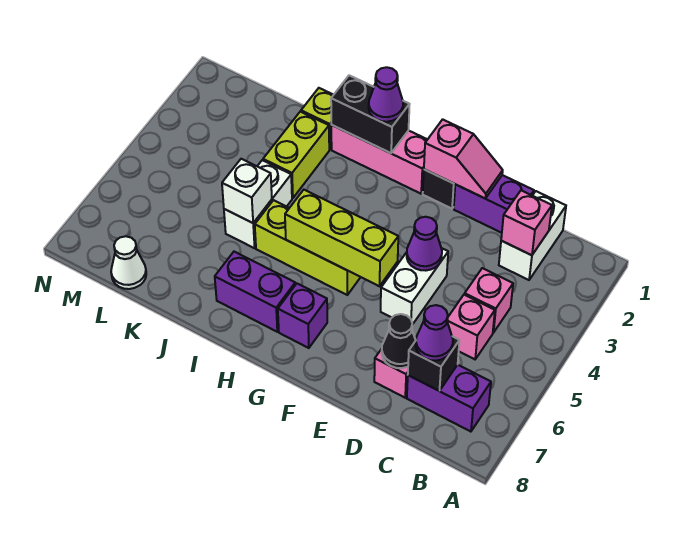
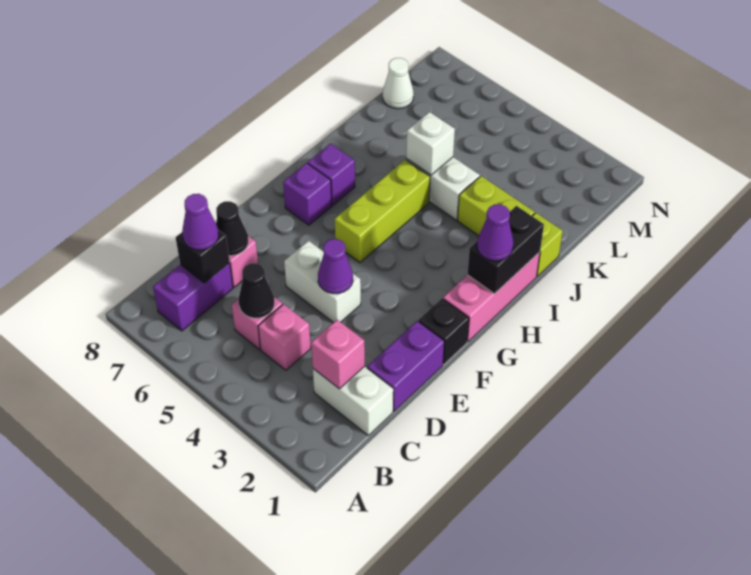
none -> black 1x1 cone [239,263,274,318]
pink 1x2 slope [424,119,503,198] -> none
lime 1x3 brick [285,190,398,286] -> none
purple 1x2 brick [215,252,295,332] -> purple 1x1 brick [308,144,355,205]

